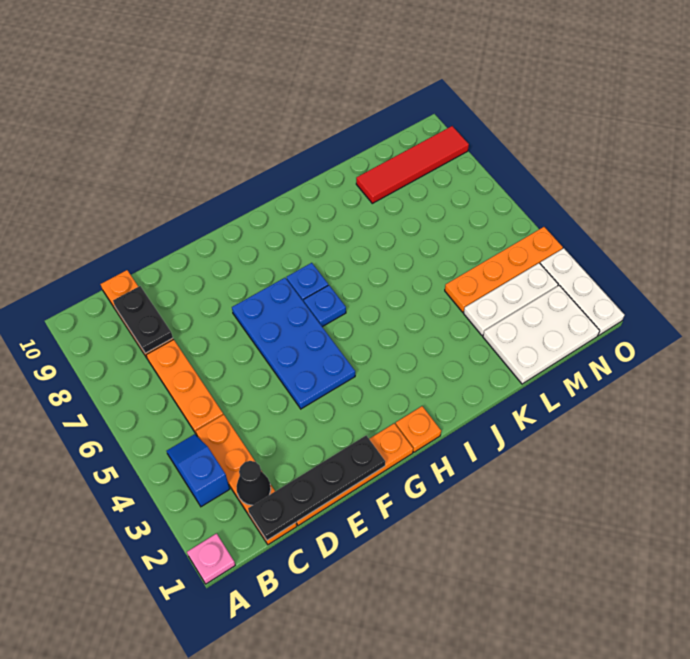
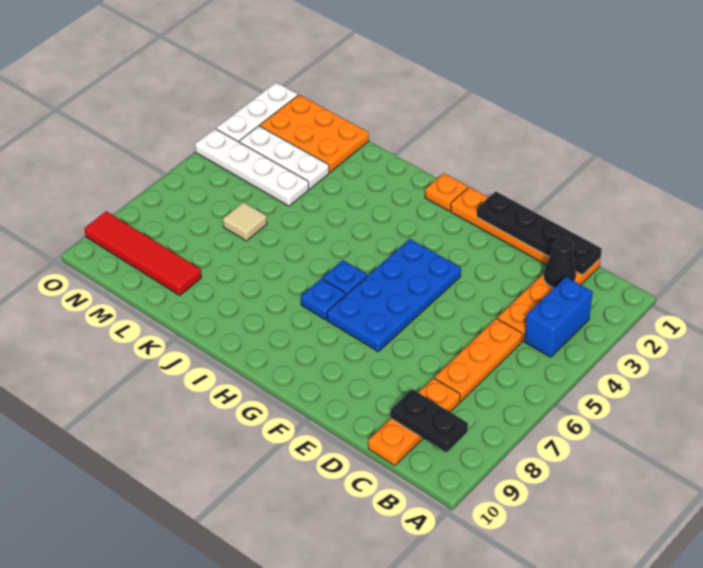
pink 1x1 plate [187,534,235,584] -> none
blue 1x2 slope [167,434,230,507] -> blue 1x2 brick [524,277,593,357]
black 1x2 plate [113,286,173,353] -> black 1x2 plate turned to [391,389,468,453]
white 2x3 plate [483,285,600,384] -> orange 2x3 plate [260,95,369,173]
orange 1x4 plate [445,227,563,312] -> white 1x4 plate [195,129,309,206]
none -> tan 1x1 tile [223,202,267,241]

